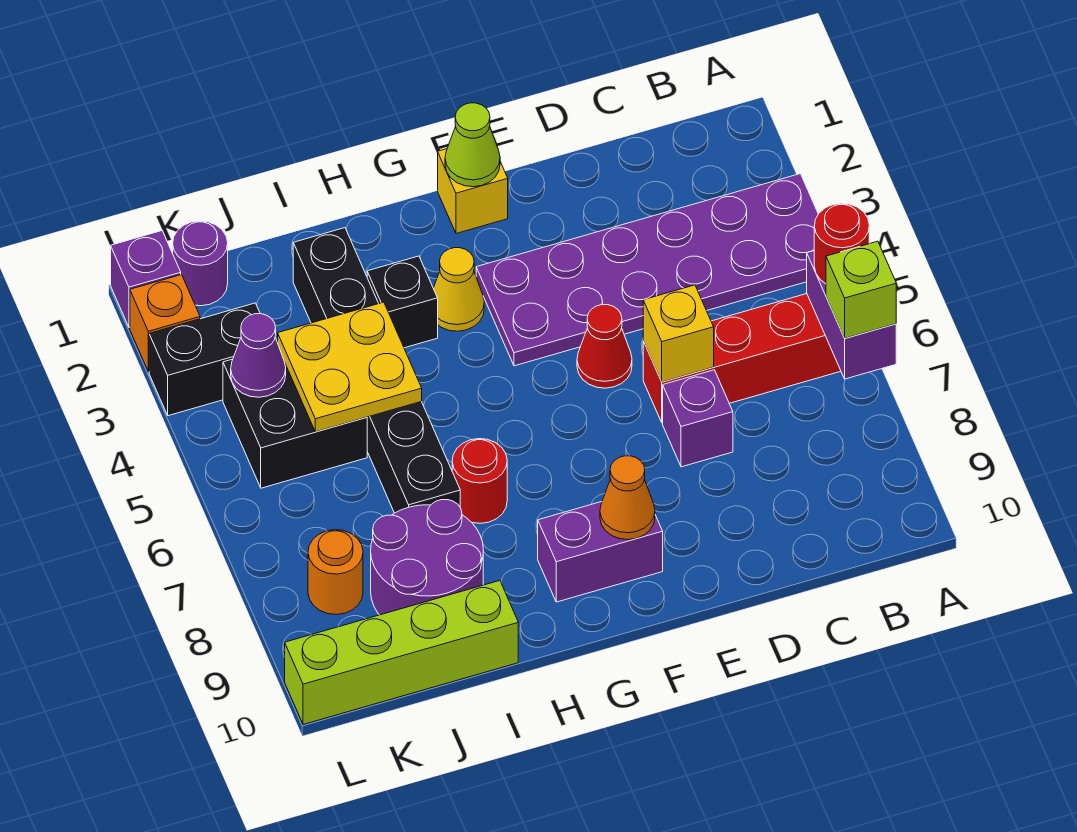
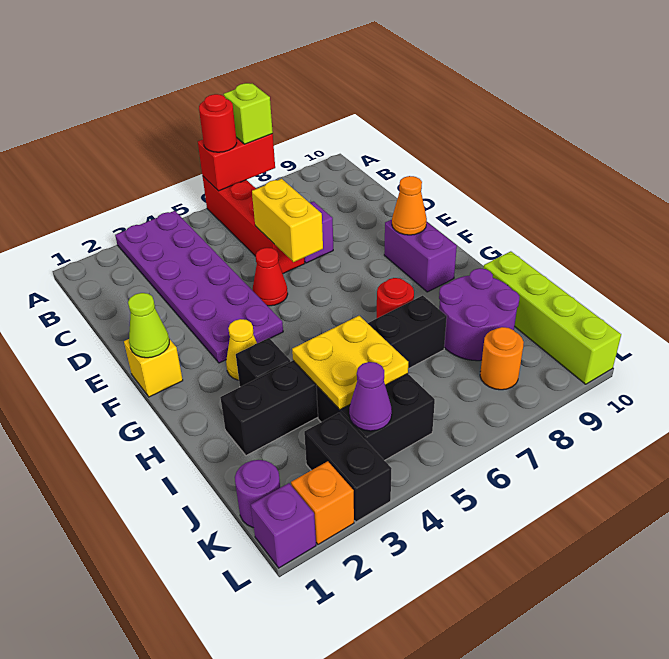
purple 1x2 brick [807,251,896,379] -> red 1x2 brick [198,134,275,191]
yellow 1x1 brick [643,285,714,382] -> yellow 1x2 brick [252,179,323,262]

